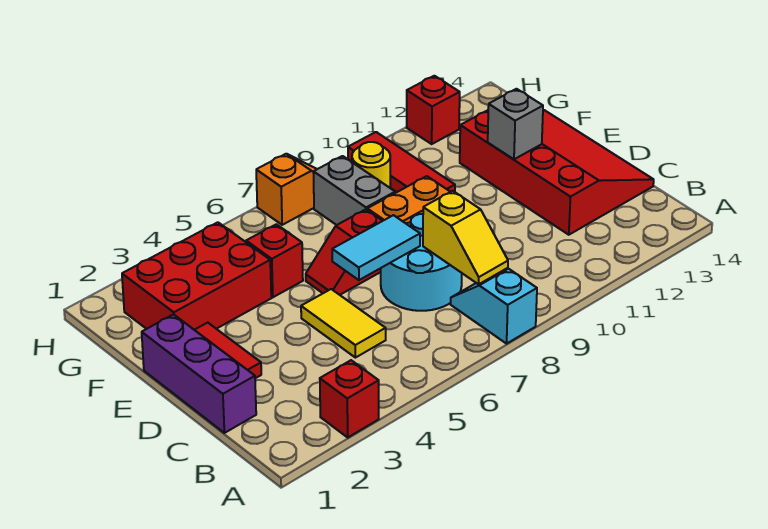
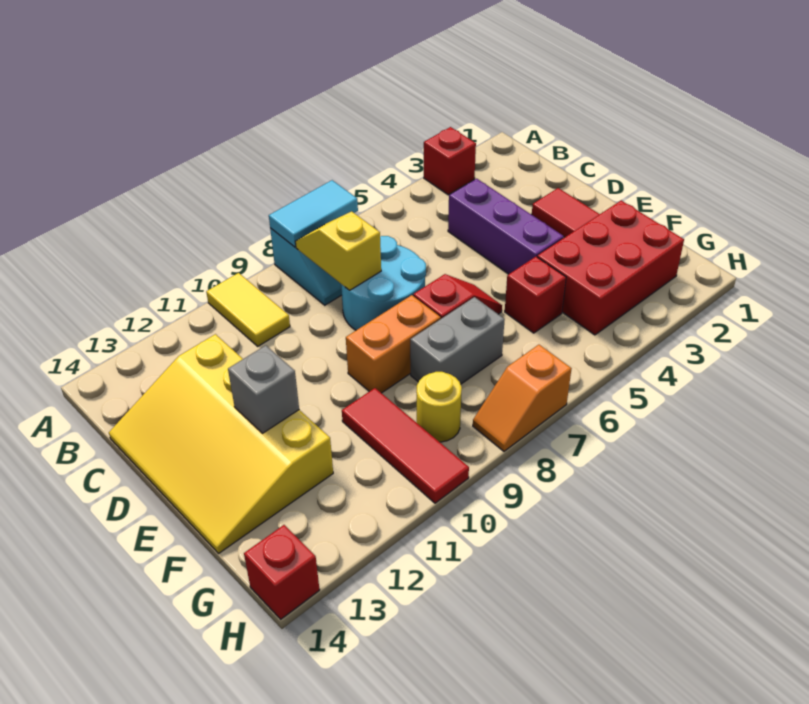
purple 1x3 brick [142,315,256,433] -> purple 1x3 brick moved to [448,179,564,274]
yellow 1x2 tile [301,289,386,358] -> yellow 1x2 tile moved to [206,273,290,346]
red 3x4 slope [460,110,654,235] -> yellow 3x4 slope [109,334,333,553]
cyan 1x2 tile [332,215,420,280] -> cyan 1x2 tile moved to [269,180,358,247]
grey 1x2 brick [313,156,395,225] -> grey 1x2 brick turned to [410,297,505,384]
red 1x1 brick [407,76,460,144] -> red 1x1 brick moved to [244,525,320,619]

